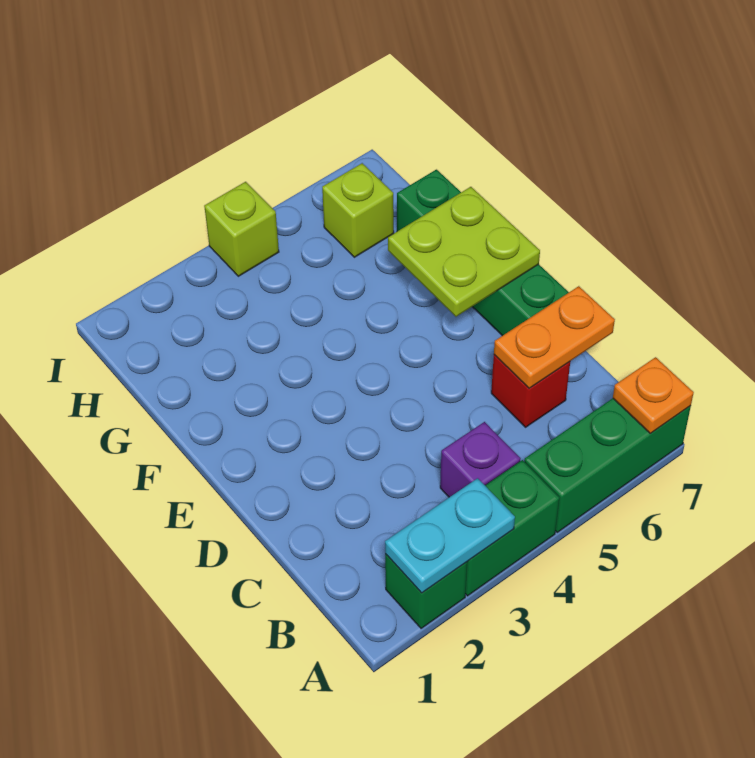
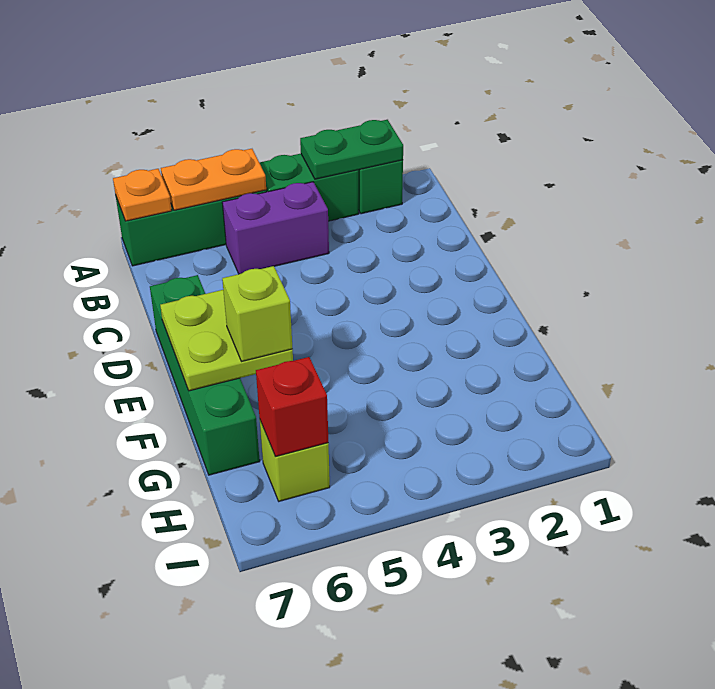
cyan 1x2 plate [385,478,515,593] -> green 1x2 plate [300,120,403,179]
purple 1x1 brick [440,422,521,497] -> purple 1x2 brick [222,182,329,274]
red 1x1 brick [491,355,570,427] -> red 1x1 brick moved to [256,357,328,457]
orange 1x2 plate [494,286,615,388] -> orange 1x2 plate moved to [161,149,266,210]
lime 1x1 brick [204,182,279,276] -> lime 1x1 brick moved to [222,266,293,361]

